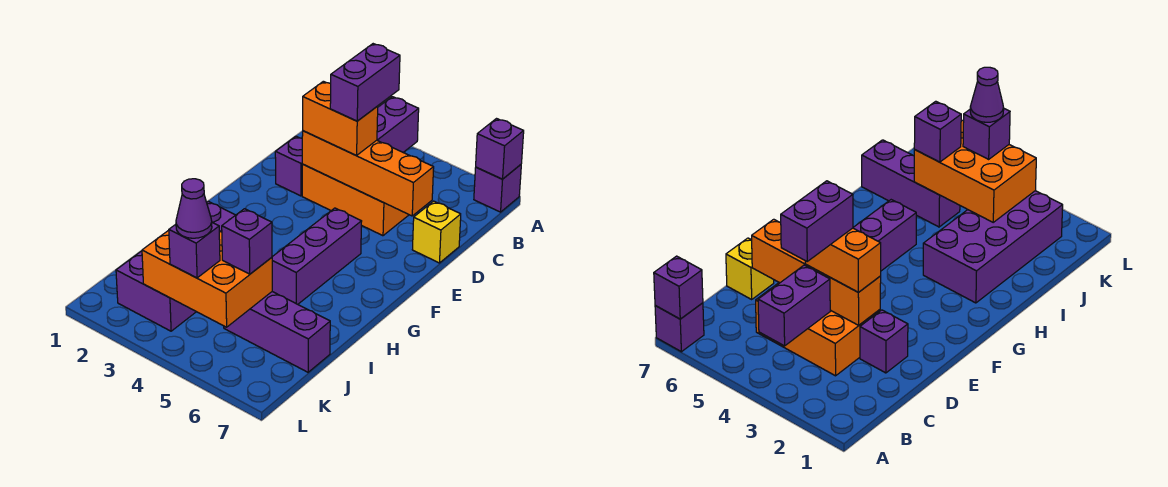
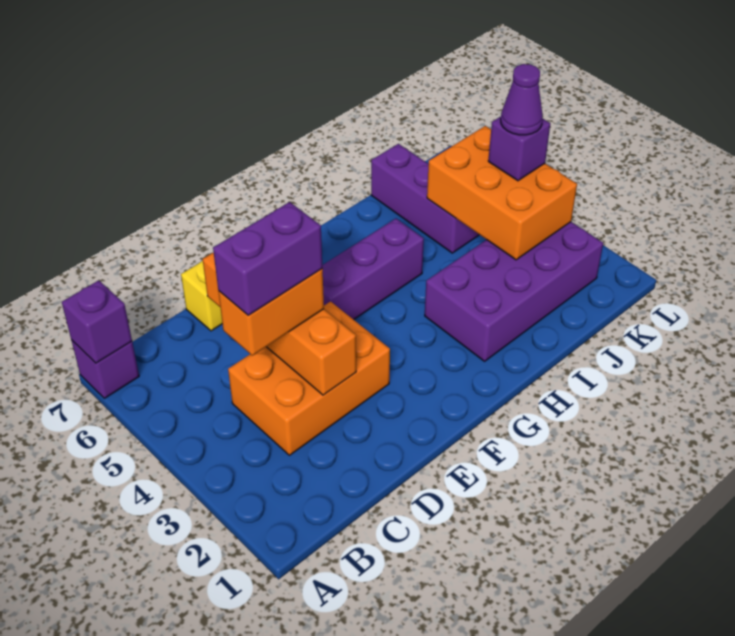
purple 1x2 brick [377,97,419,152] -> none
orange 2x3 brick [302,164,409,236] -> orange 2x3 brick turned to [228,302,390,455]
purple 1x1 brick [275,136,302,196] -> none
orange 1x2 brick [303,81,378,155] -> orange 1x2 brick turned to [218,269,324,356]
purple 1x1 brick [222,209,272,274] -> none

